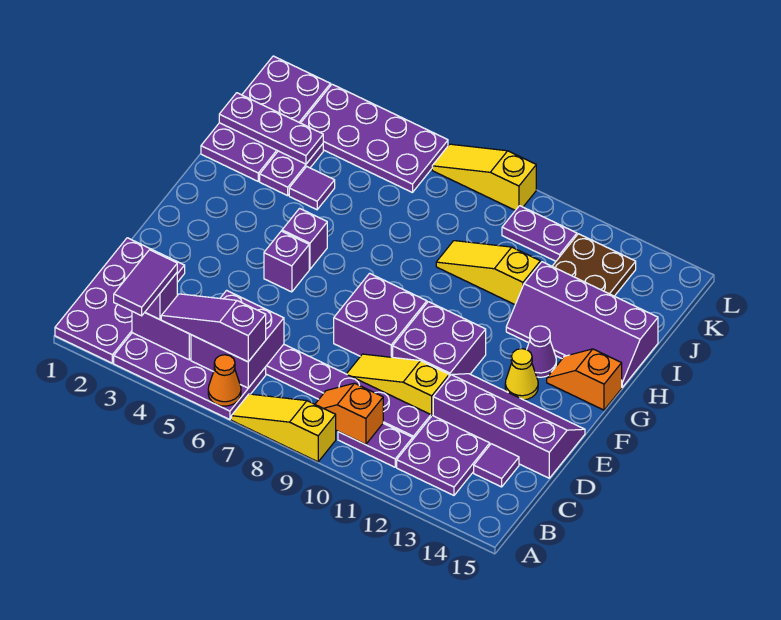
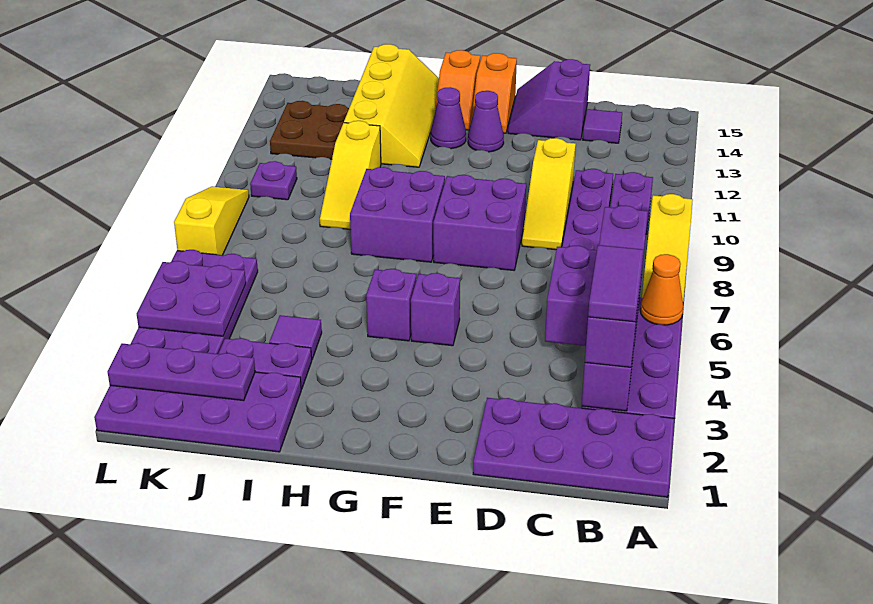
purple 1x2 tile [114,250,177,316] -> purple 1x2 tile turned to [588,245,643,322]
orange 1x2 slope [315,383,383,445] -> orange 1x2 slope moved to [471,53,517,133]
purple 2x2 plate [397,416,490,495] -> purple 2x2 plate moved to [137,261,246,336]
purple 2x4 slope [433,374,585,478] -> purple 2x2 slope [508,59,590,140]
purple 2x2 brick [393,302,486,376] -> purple 2x2 brick moved to [350,167,445,262]
yellow 1x1 cone [505,349,538,400] -> purple 1x1 cone [468,91,504,152]
purple 2x4 slope [506,262,658,387] -> yellow 2x4 slope [344,44,439,167]
purple 1x3 plate [219,93,323,164] -> purple 1x3 plate turned to [108,343,255,401]
purple 1x2 plate [502,206,577,261] -> purple 1x1 plate [250,161,297,200]
yellow 1x3 slope [432,144,536,210] -> yellow 1x3 slope turned to [174,186,249,255]

